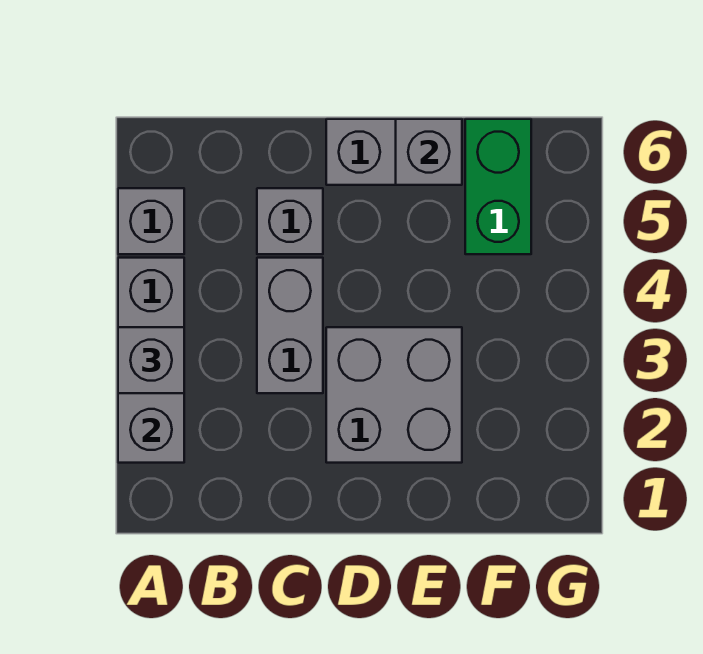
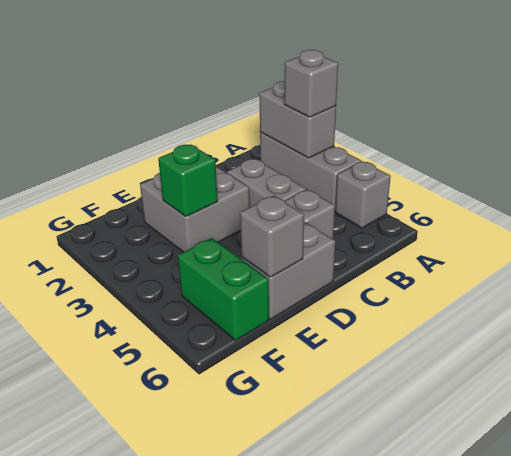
none -> green 1x1 brick [158,145,218,217]

